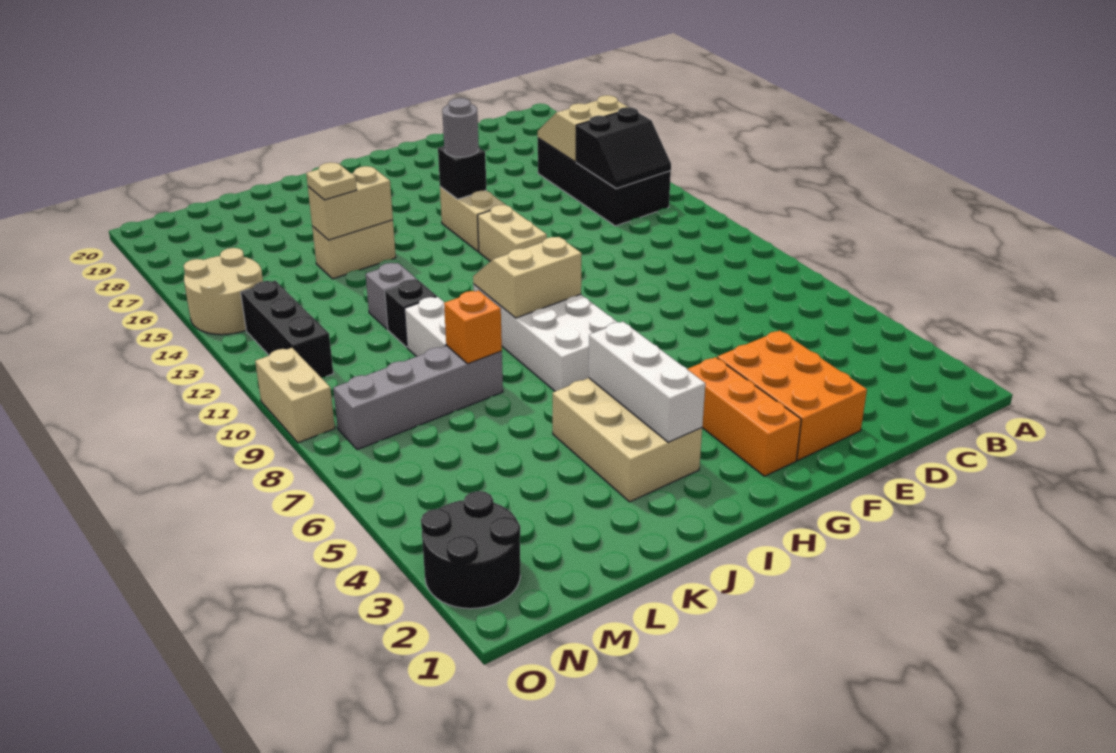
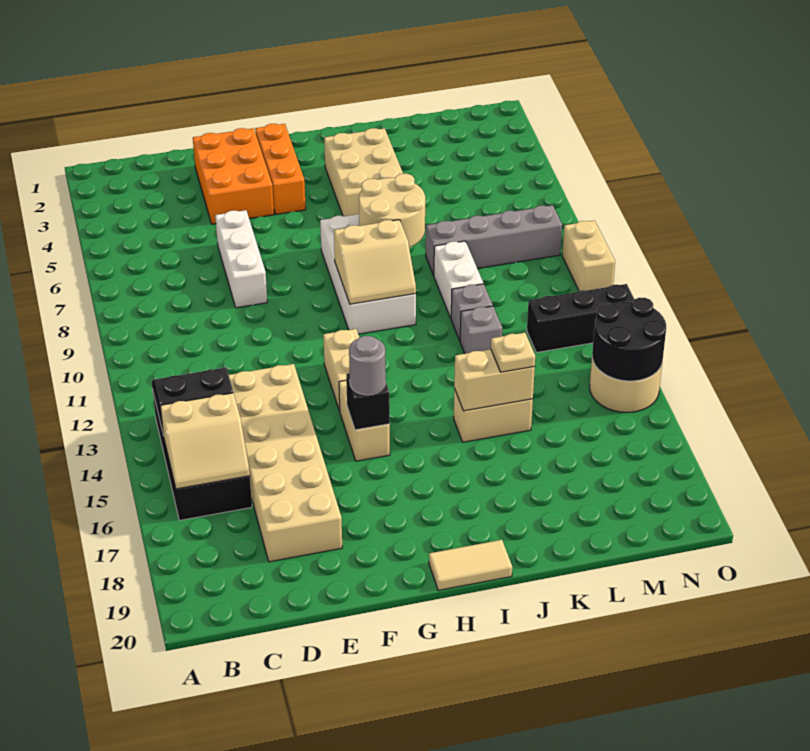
none -> tan 2x6 brick [229,364,342,562]
none -> tan 1x2 tile [429,540,512,590]
white 1x3 brick [589,322,705,442] -> white 1x3 brick moved to [215,210,267,308]
none -> tan 2x2 round brick [359,174,425,248]
orange 1x1 brick [444,291,502,364] -> none
black 1x1 brick [385,279,437,347] -> grey 1x1 brick [451,284,493,340]
black 2x2 round brick [421,491,520,609] -> black 2x2 round brick moved to [592,298,666,381]
black 1x3 brick [241,281,333,378] -> black 1x3 brick turned to [527,284,634,353]

